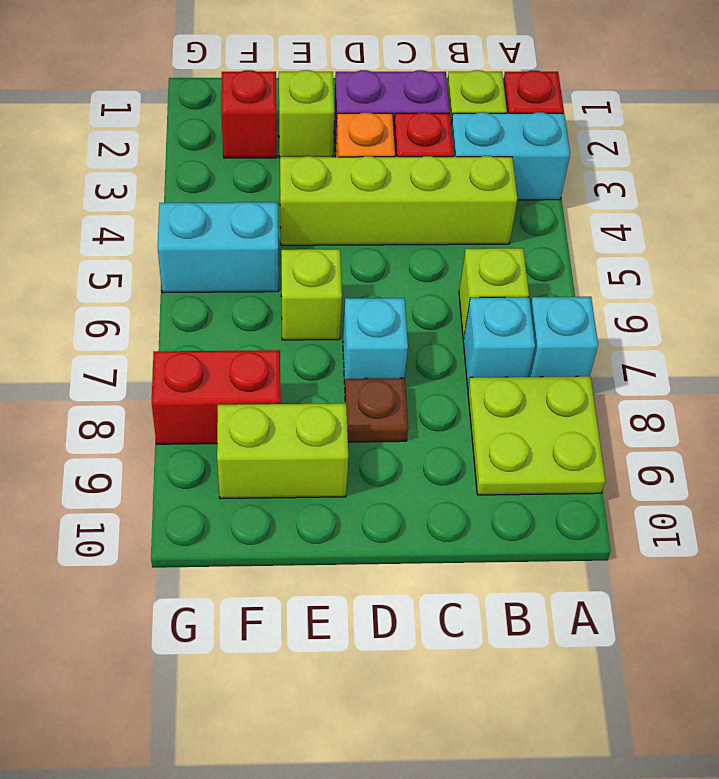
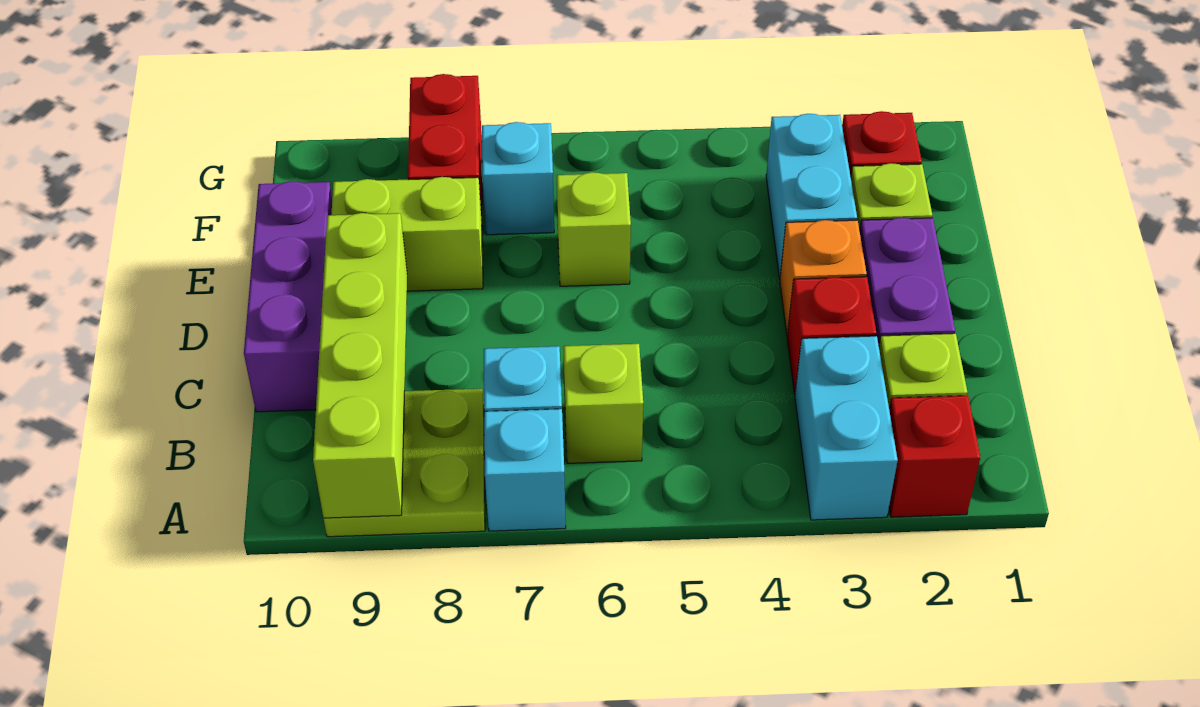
lime 1x4 brick [280,156,517,245] -> lime 1x4 brick moved to [313,213,407,518]
none -> purple 1x3 brick [244,181,332,412]
cyan 1x1 brick [343,298,408,384] -> cyan 1x1 brick moved to [482,122,554,235]
brown 1x1 plate [345,378,408,442] -> none
lime 1x2 brick [217,403,348,499] -> lime 1x2 brick turned to [331,177,483,291]
cyan 1x2 brick [158,202,279,293] -> cyan 1x2 brick moved to [766,114,857,279]

